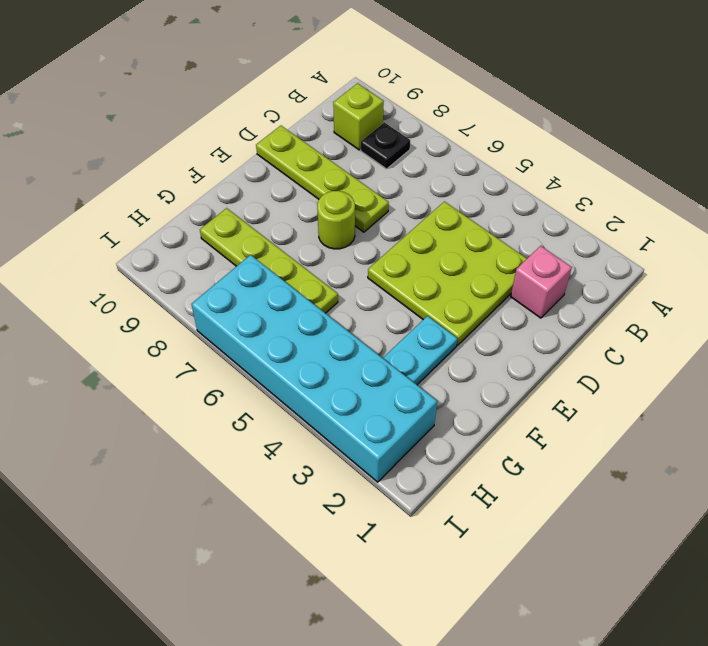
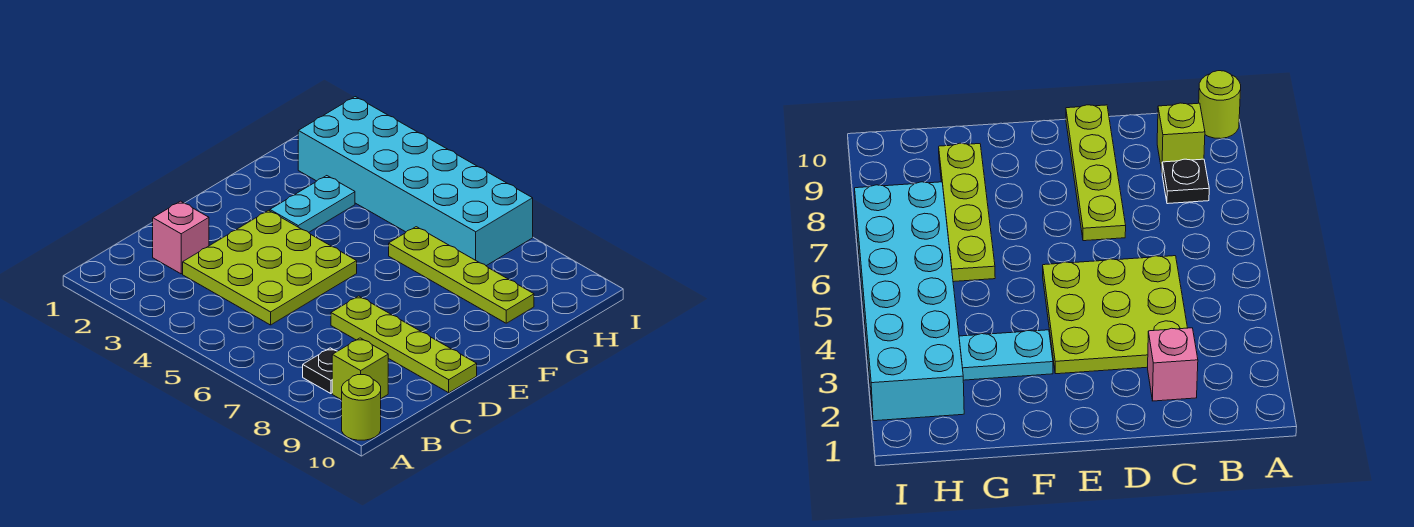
lime 1x1 round brick [317,191,355,249] -> lime 1x1 round brick moved to [342,375,381,440]

